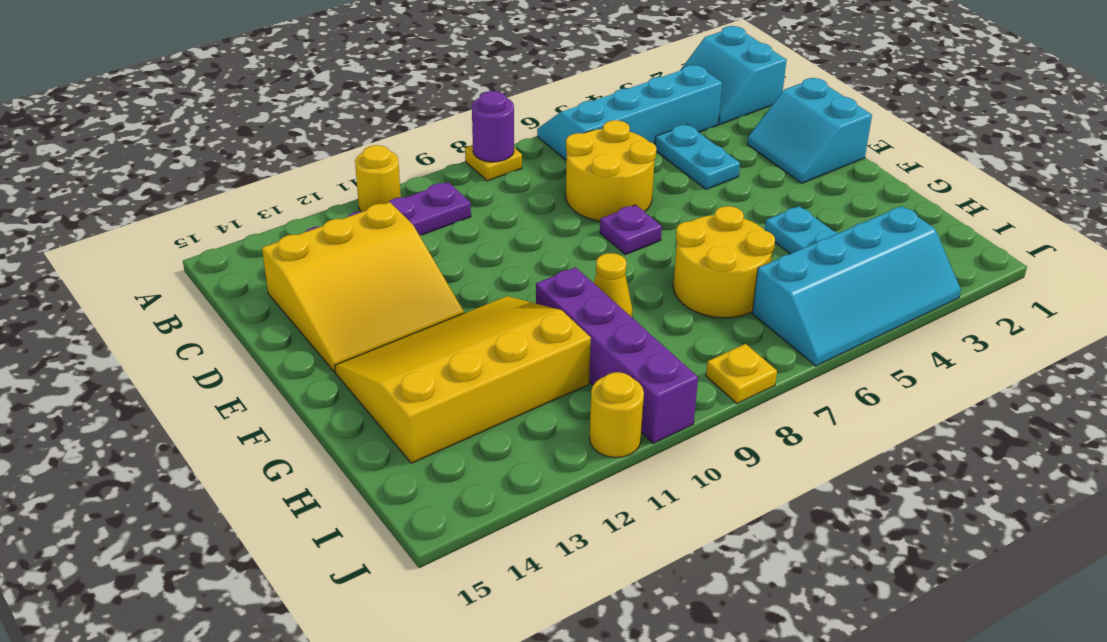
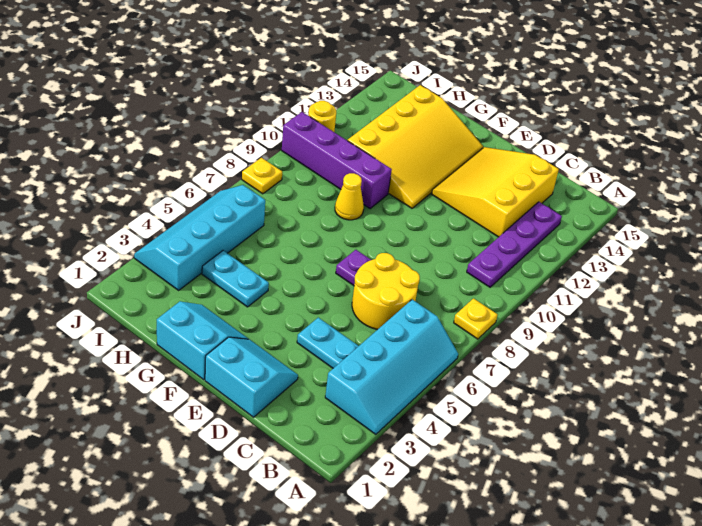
cyan 2x2 slope [680,26,787,124] -> cyan 2x2 slope moved to [157,301,248,380]
purple 1x1 round brick [472,91,514,162] -> none
yellow 1x1 round brick [355,145,401,212] -> none
yellow 2x2 round brick [673,206,775,318] -> none

